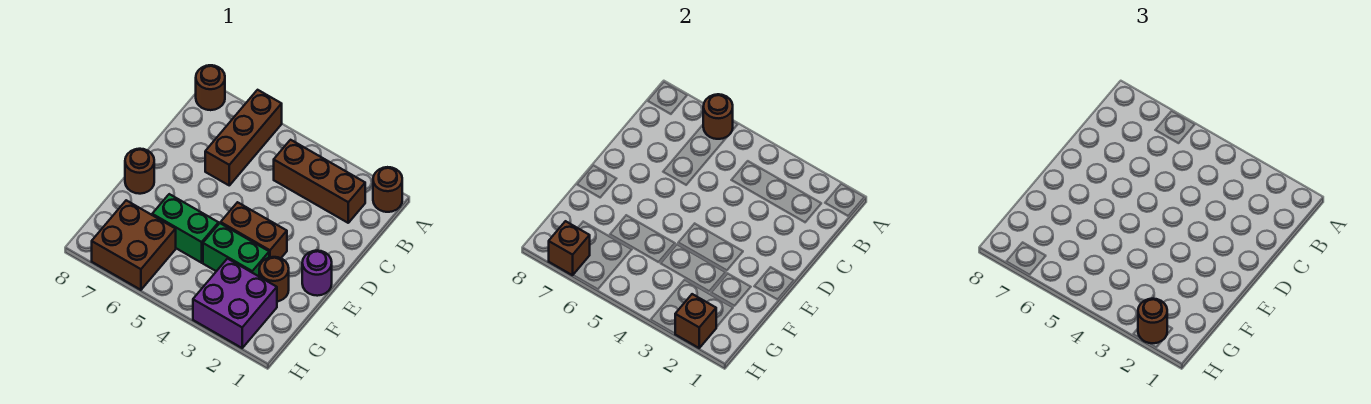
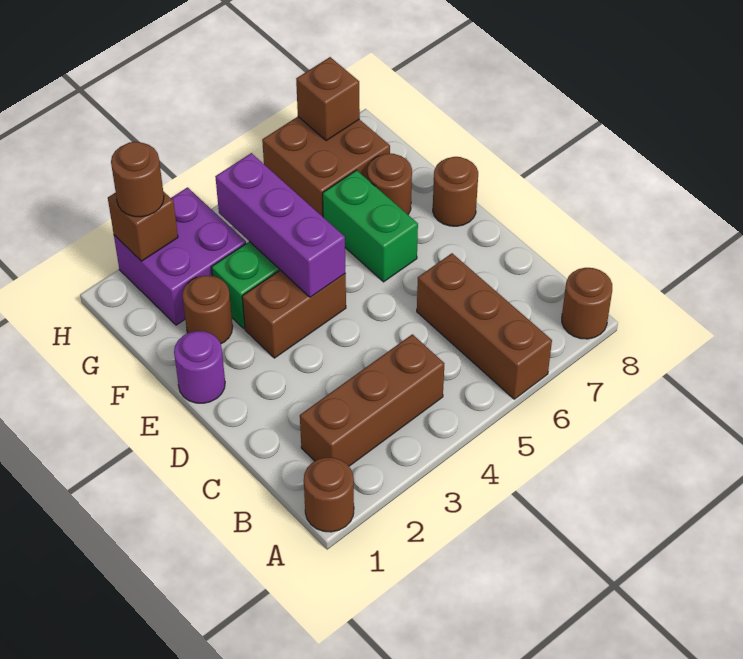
brown 1x1 round brick [703,94,733,139] -> brown 1x1 round brick moved to [368,153,412,214]
none -> purple 1x3 brick [215,153,345,297]
green 1x2 brick [152,194,219,263] -> green 1x2 brick turned to [323,170,418,282]

